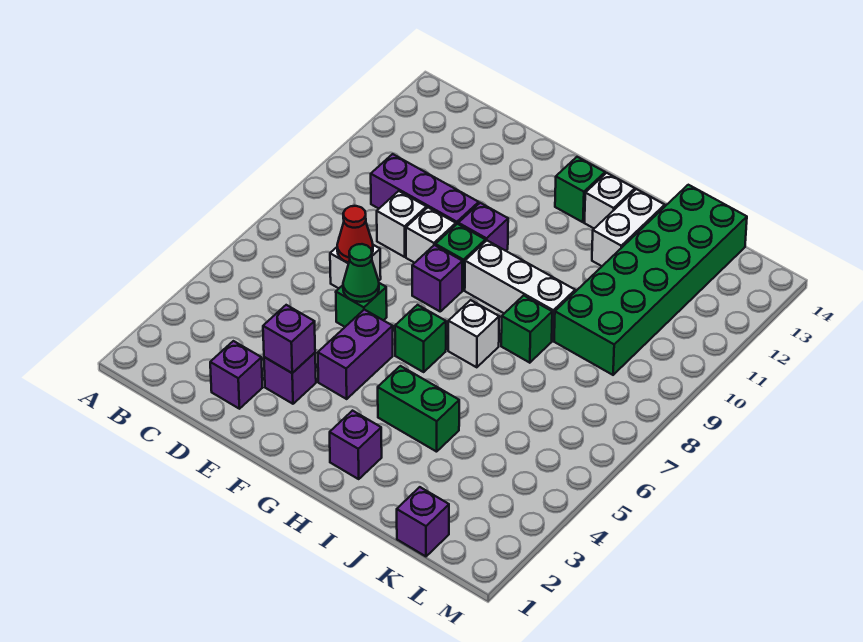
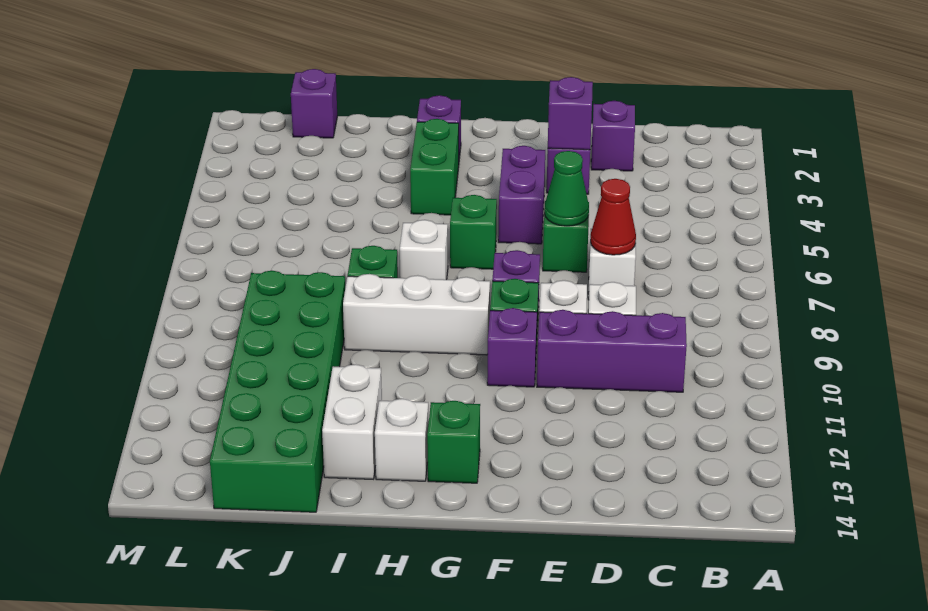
green 1x2 brick [378,366,459,452] -> green 1x2 brick turned to [410,119,459,215]

